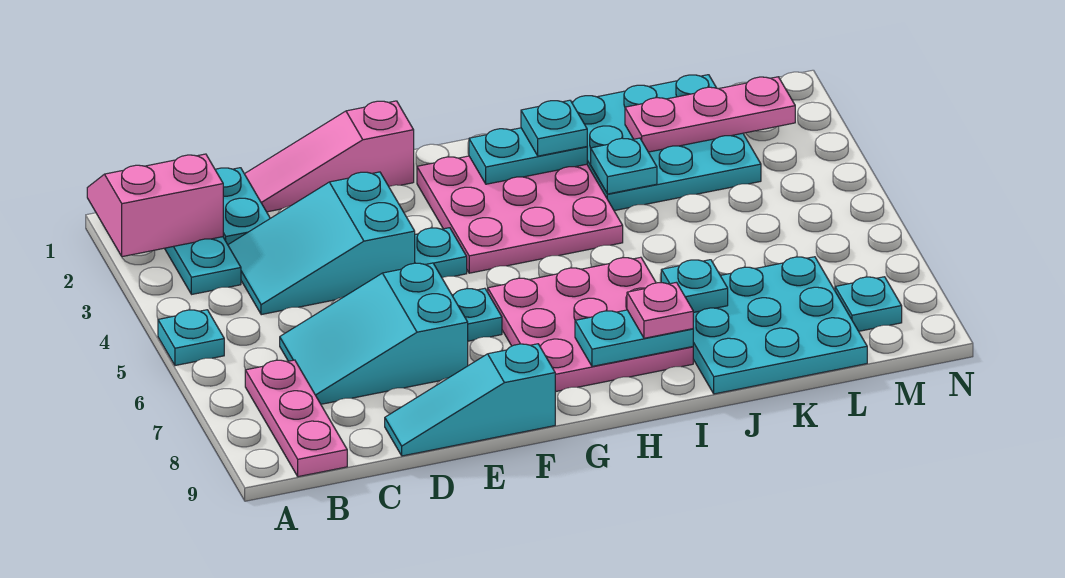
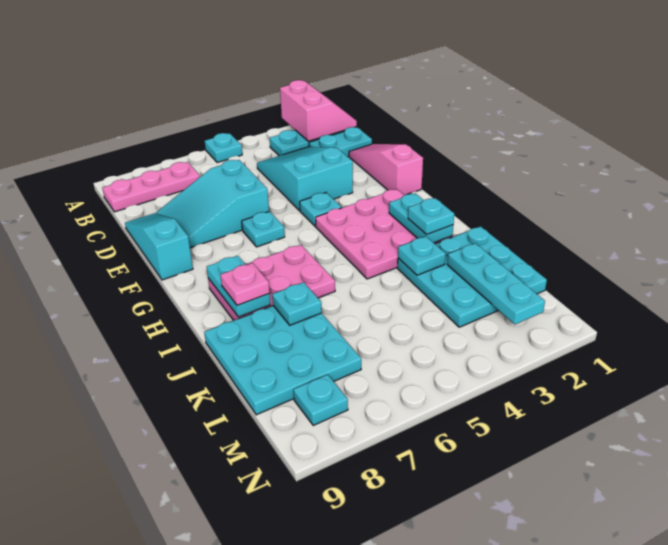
cyan 2x3 slope [280,263,468,404] -> cyan 2x3 slope turned to [156,160,269,248]
pink 3x3 plate [488,257,693,392] -> pink 2x3 plate [208,245,335,320]
pink 1x3 plate [625,77,795,152] -> cyan 1x3 plate [447,243,545,324]

